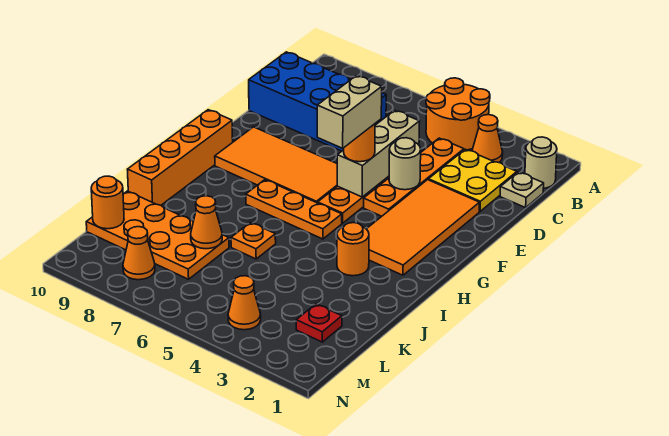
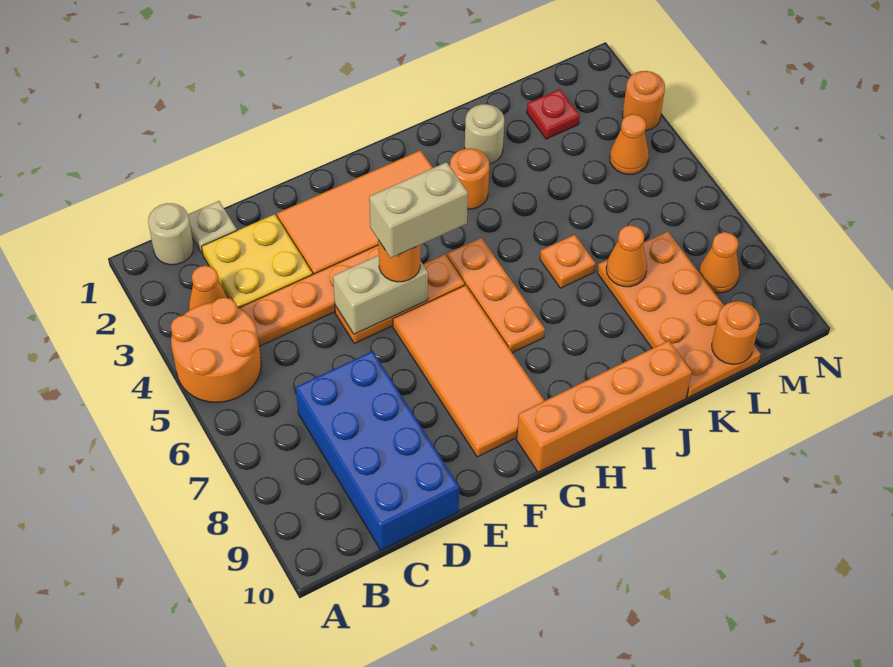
tan 1x3 brick [337,110,420,197] -> tan 1x2 brick [333,255,428,334]
tan 1x1 round brick [389,138,421,190] -> tan 1x1 round brick moved to [465,104,504,164]
none -> orange 1x1 round brick [623,71,665,131]

